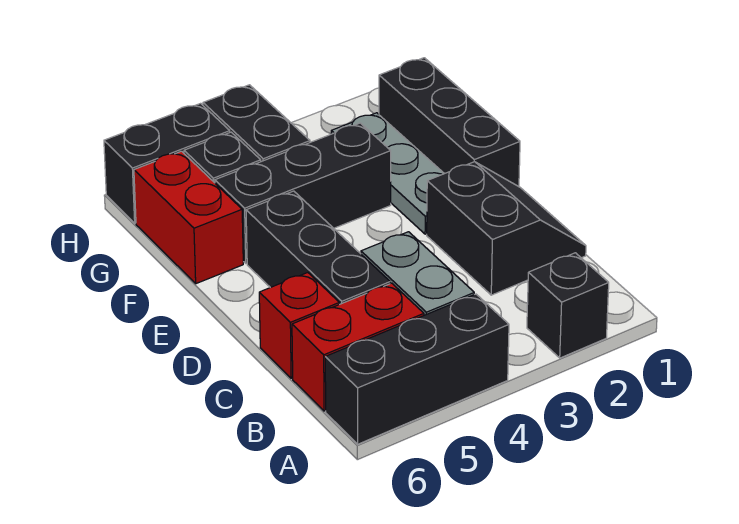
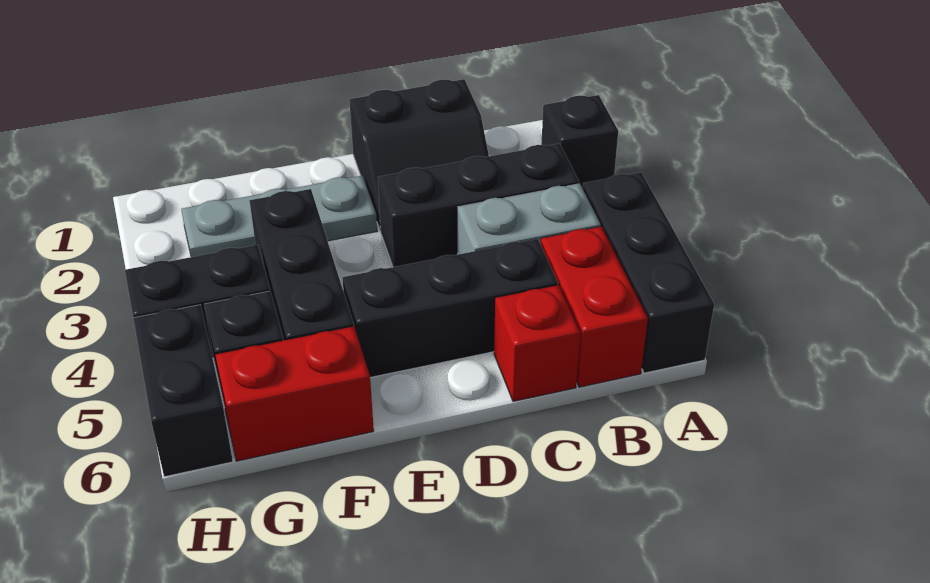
black 2x2 slope [427,162,586,295] -> black 2x2 slope turned to [349,79,489,231]
black 1x3 brick [379,58,520,187] -> black 1x3 brick moved to [378,143,579,267]

